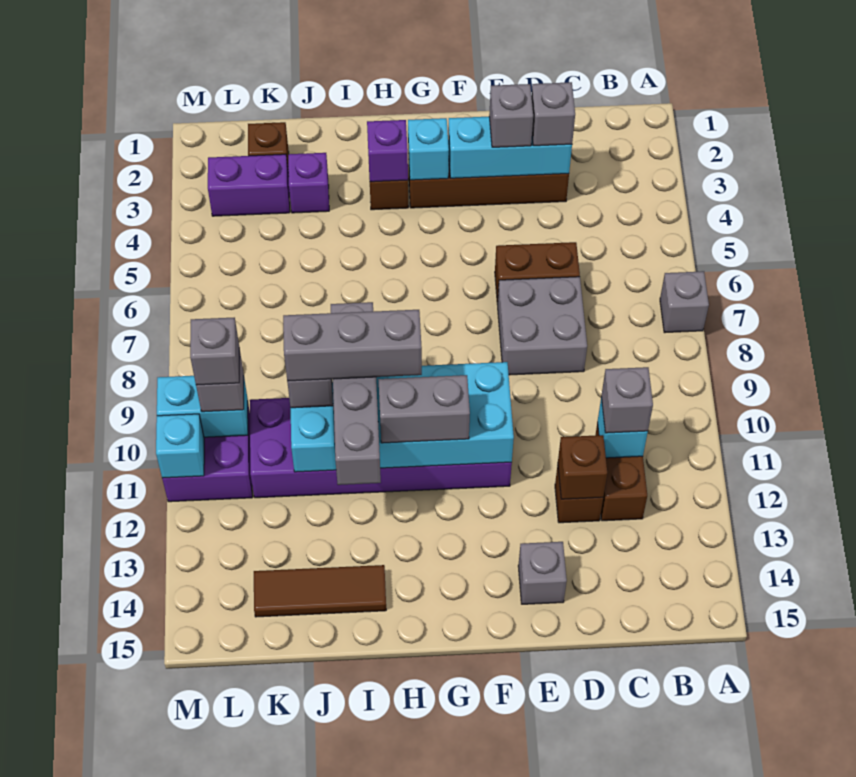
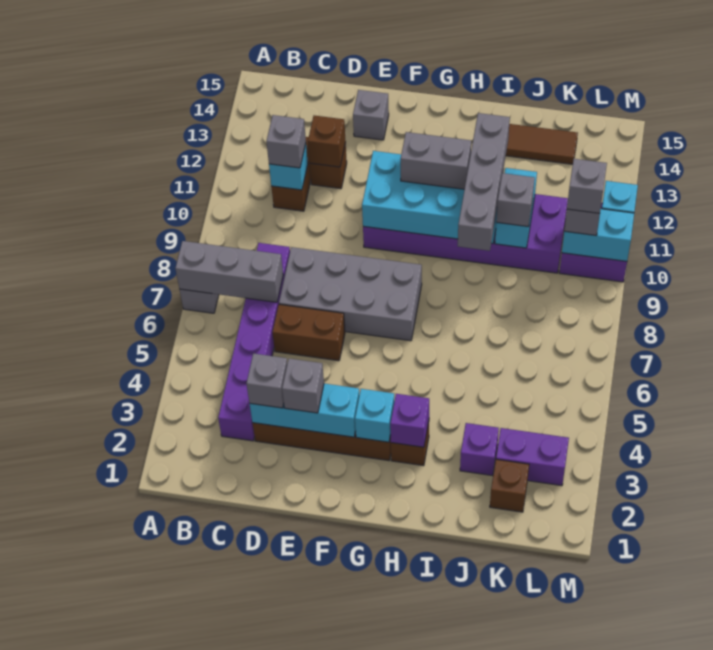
none -> purple 1x6 brick [218,243,290,441]
grey 2x2 brick [497,277,587,375] -> grey 2x4 brick [279,247,422,341]
grey 1x3 brick [283,310,422,381] -> grey 1x3 brick moved to [175,241,283,302]

